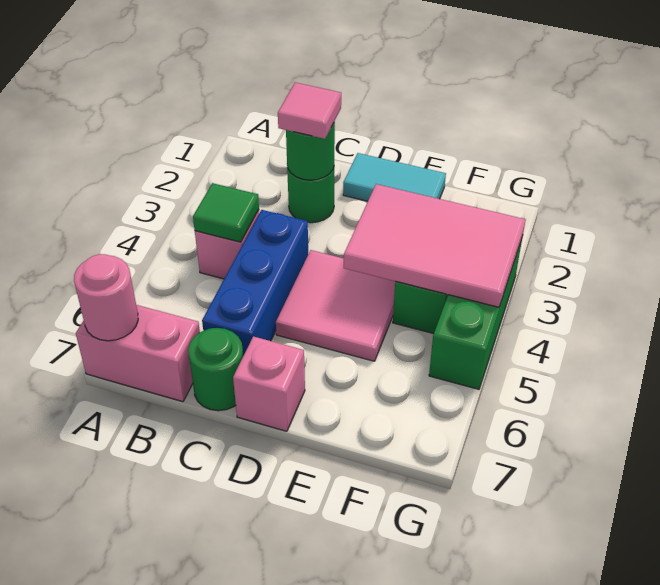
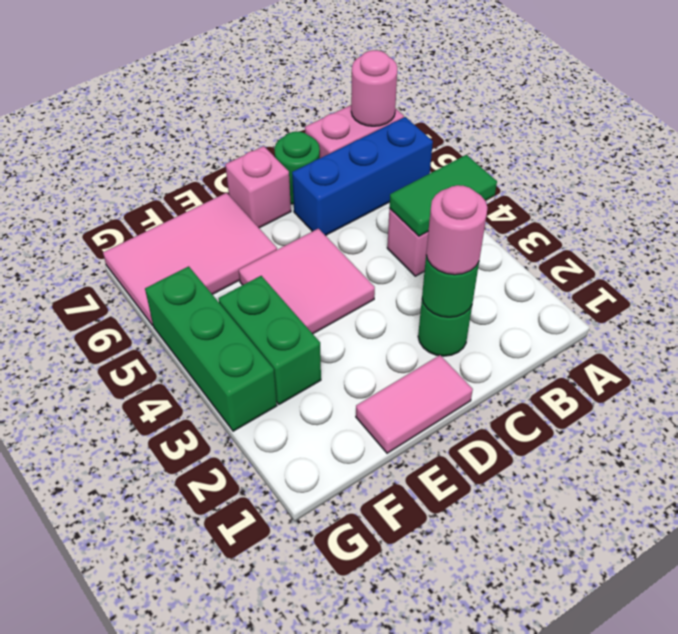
green 1x1 tile [193,183,259,242] -> green 1x2 tile [389,155,497,236]
pink 1x1 tile [278,82,341,139] -> pink 1x1 round brick [426,185,488,275]
blue 1x3 brick [202,210,308,356] -> blue 1x3 brick turned to [292,117,433,236]
cyan 1x2 tile [343,153,446,201] -> pink 1x2 tile [356,355,473,453]
pink 2x3 tile [344,184,526,307] -> pink 2x3 tile moved to [103,193,277,326]

